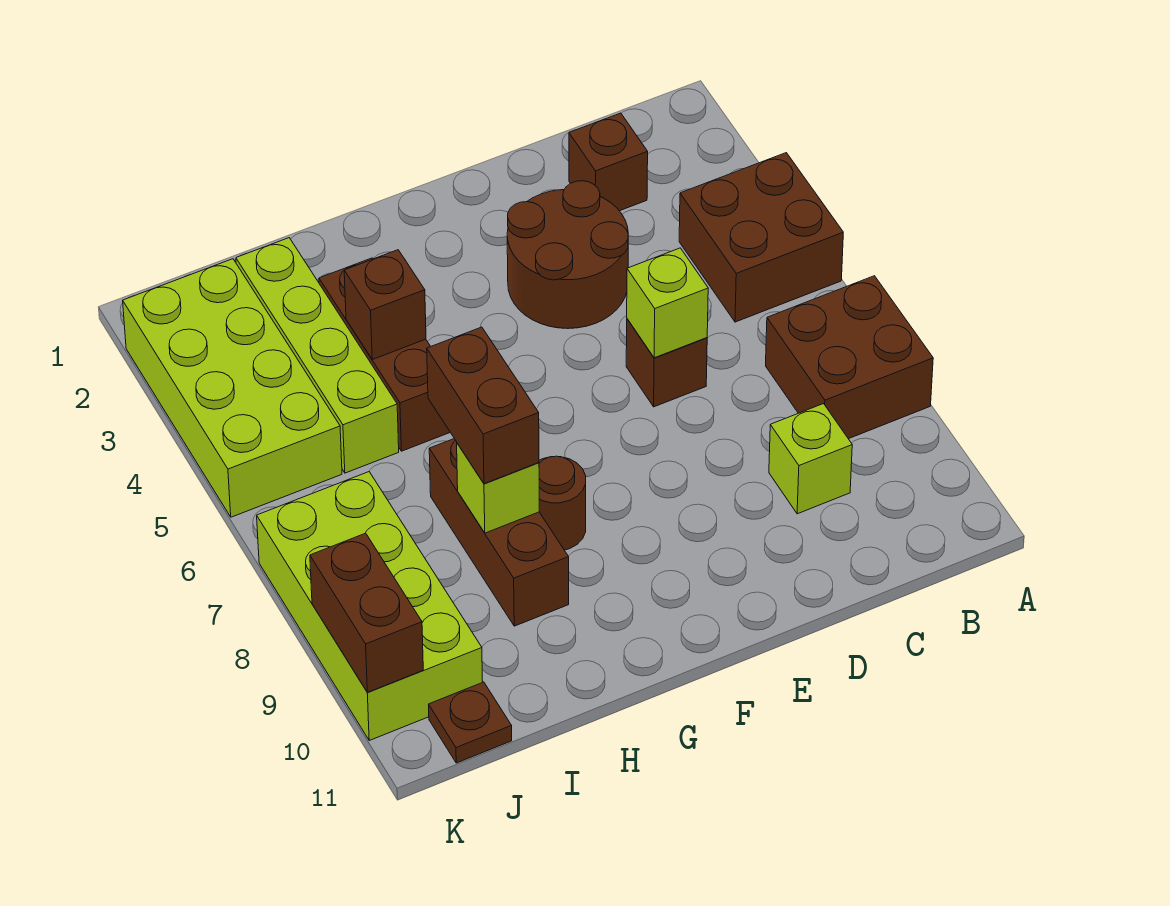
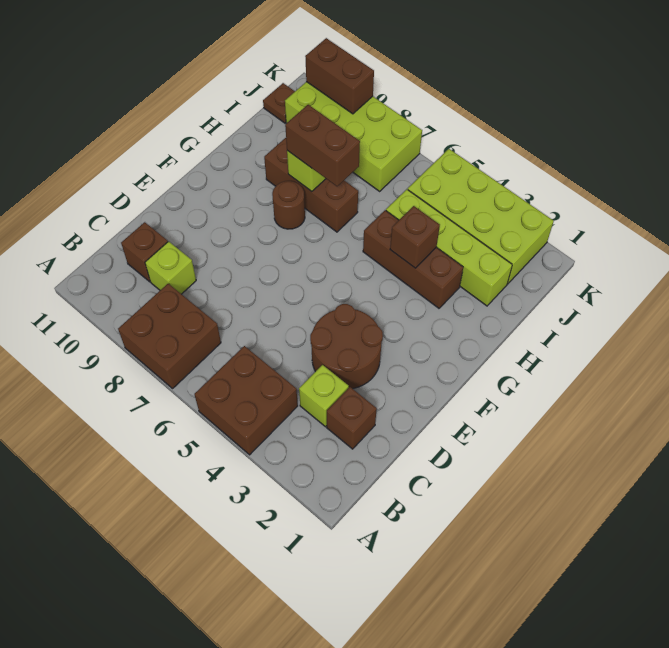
brown 1x1 brick [626,319,707,407] -> brown 1x1 brick moved to [121,222,168,282]
lime 1x1 brick [627,248,708,358] -> lime 1x1 brick moved to [299,365,349,427]

